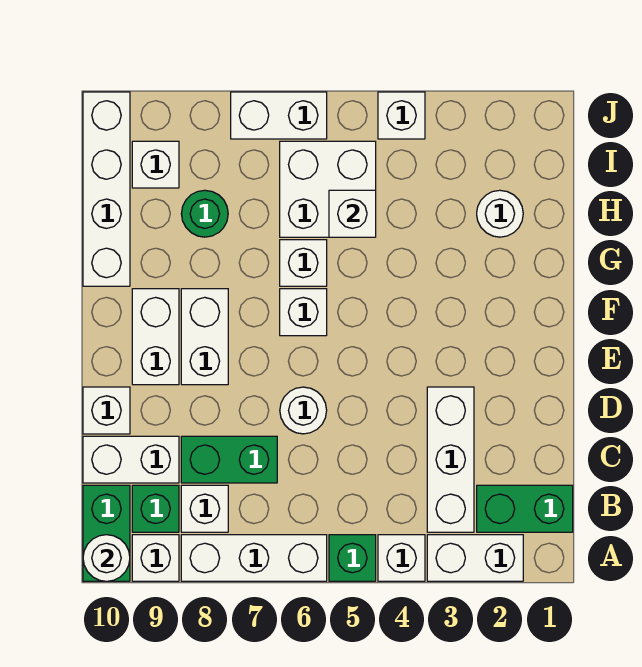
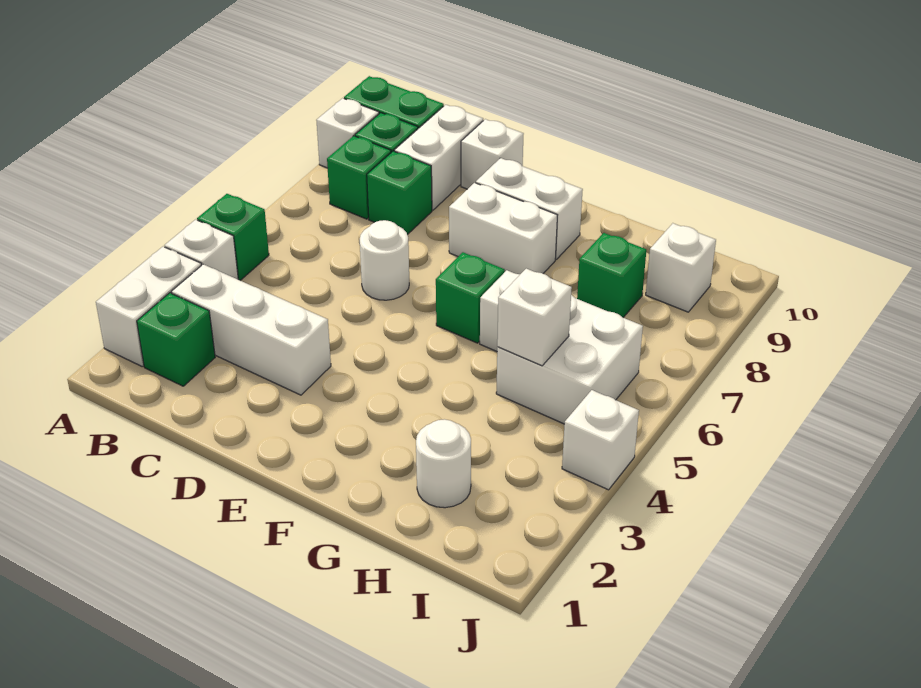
white 1x3 brick [181,535,327,581] -> none
white 1x1 round brick [83,535,130,581] -> none
green 1x2 brick [477,485,573,532] -> green 1x1 brick [137,293,215,386]
white 1x1 brick [181,485,228,532] -> green 1x1 brick [327,136,391,219]
green 1x2 brick [181,436,277,483] -> green 1x1 brick [367,151,432,235]
white 1x1 brick [280,289,327,336] -> green 1x1 brick [436,252,505,343]
white 1x4 brick [83,92,130,286] -> none
green 1x1 round brick [181,190,228,237] -> green 1x1 brick [577,233,646,317]
white 1x2 brick [231,92,327,139] -> none

